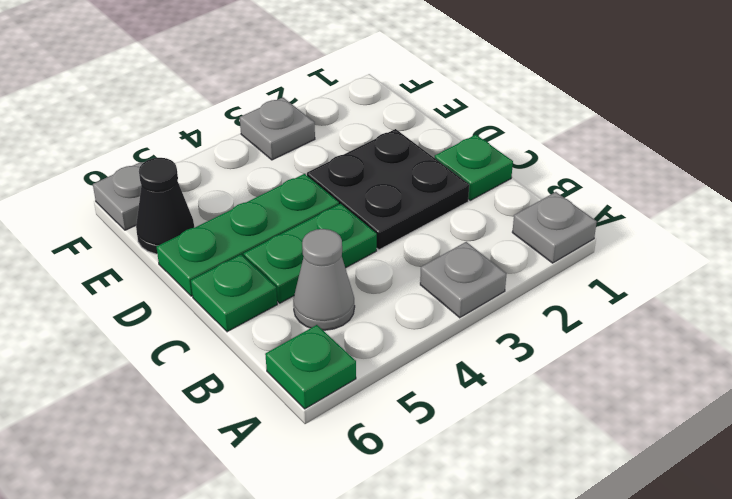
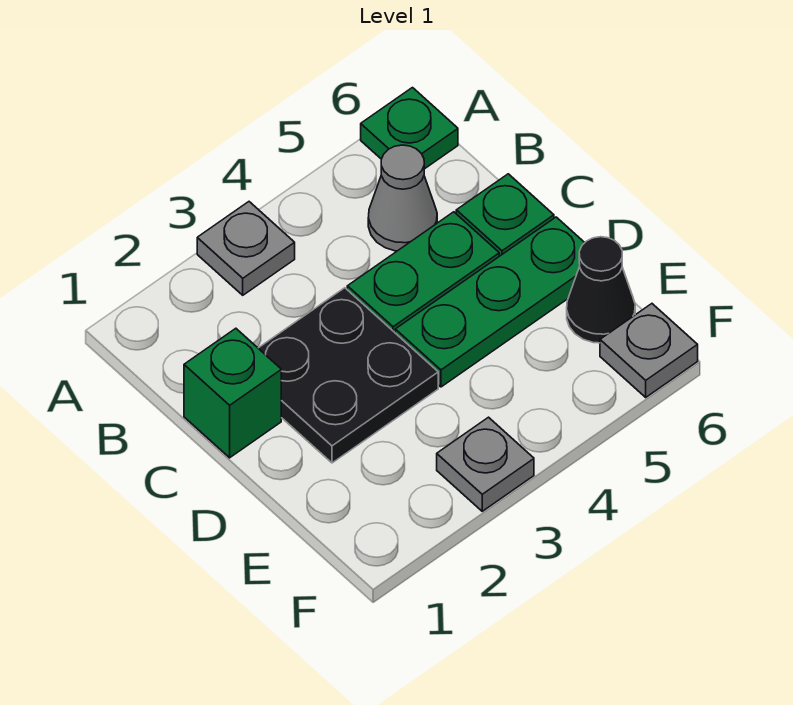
grey 1x1 plate [512,192,597,263] -> none
green 1x1 plate [435,135,513,200] -> green 1x1 brick [184,328,281,458]

